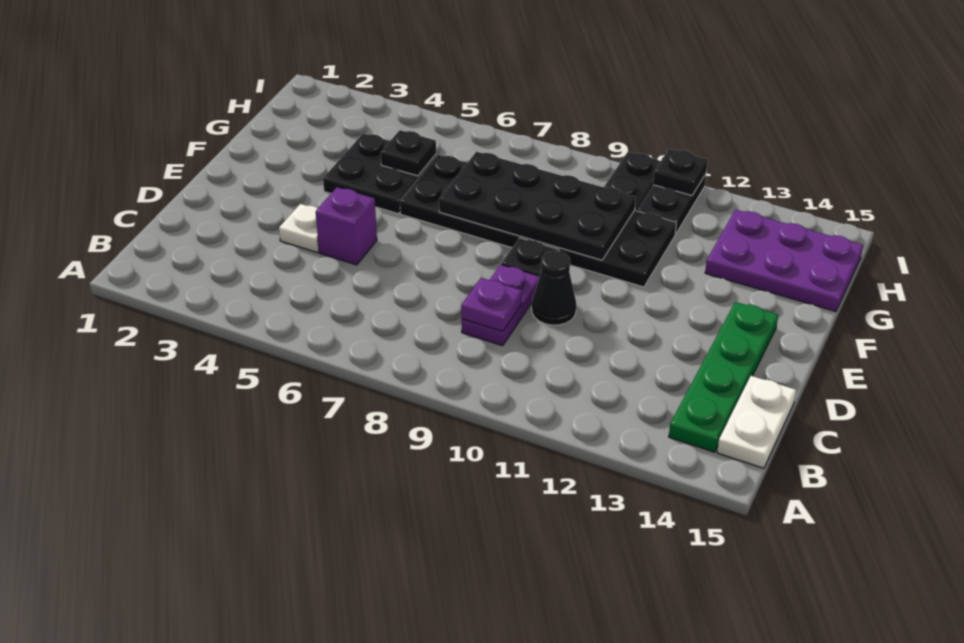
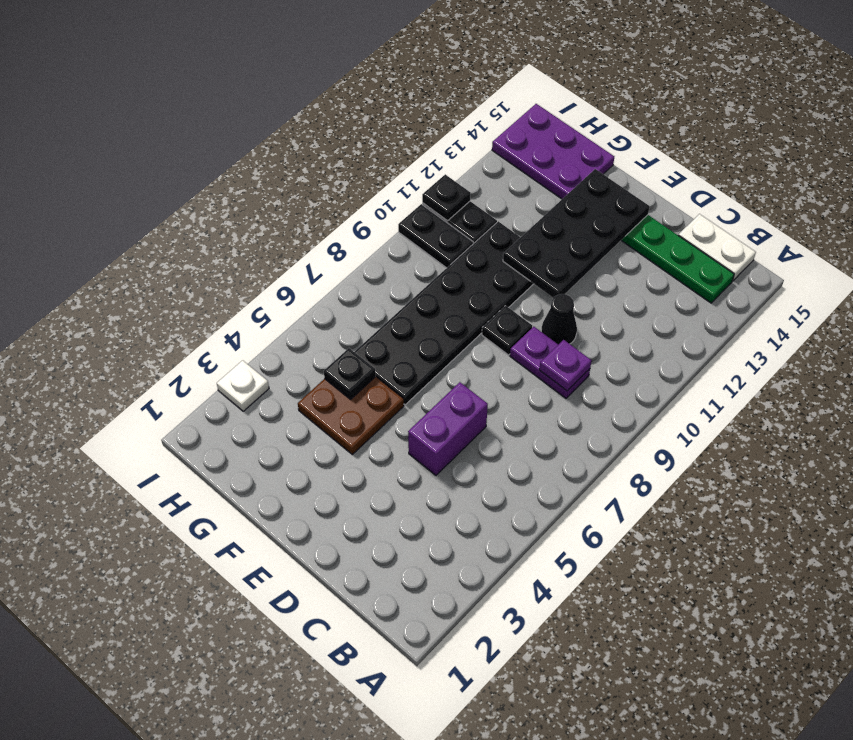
white 1x1 plate [279,204,319,252] -> white 1x1 plate moved to [217,360,269,411]
purple 1x1 brick [316,187,377,265] -> purple 1x2 brick [408,382,488,475]
black 2x2 plate [323,134,436,214] -> brown 2x2 plate [298,377,404,454]
black 2x4 plate [439,152,636,260] -> black 2x4 plate moved to [503,169,650,298]
purple 2x3 plate [705,210,863,311] -> purple 2x3 plate turned to [492,104,614,199]

